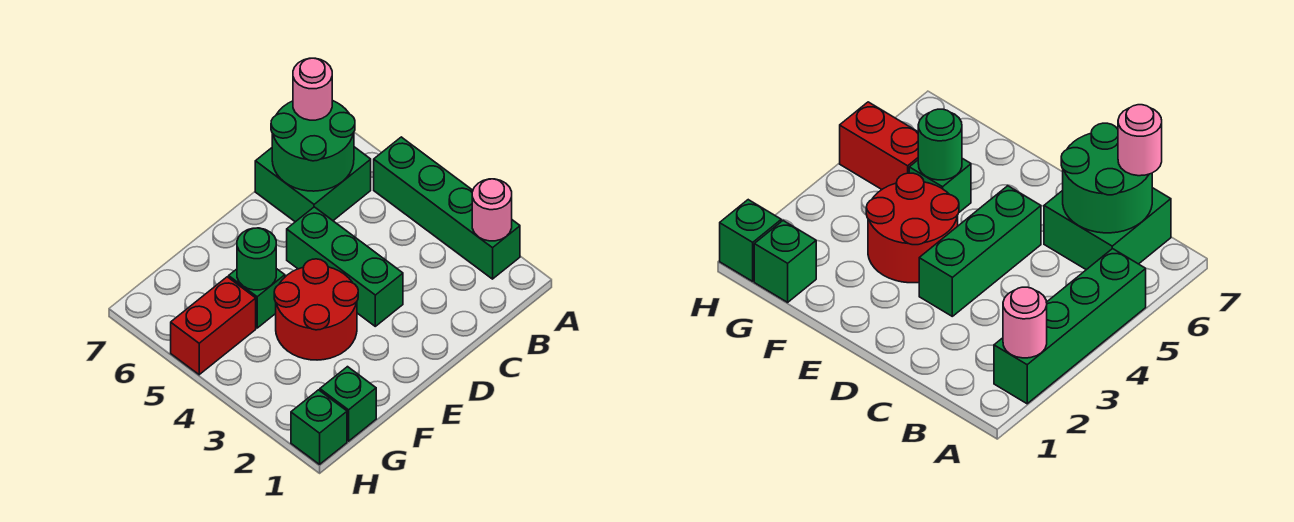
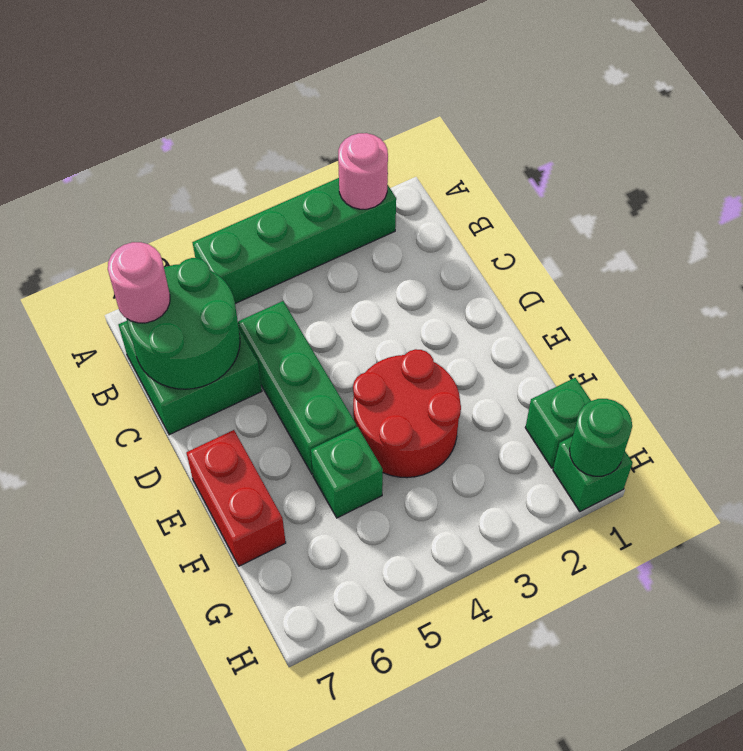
green 1x3 brick [287,207,403,326] -> green 1x3 brick turned to [238,301,357,474]
green 1x1 round brick [237,228,276,290] -> green 1x1 round brick moved to [570,399,632,476]
red 1x2 brick [171,277,256,375] -> red 1x2 brick moved to [186,430,286,566]

